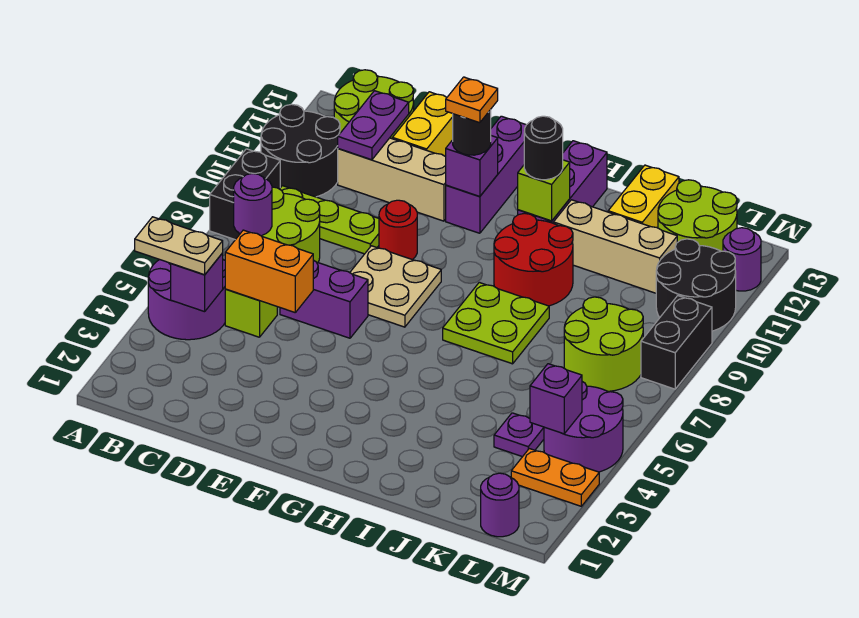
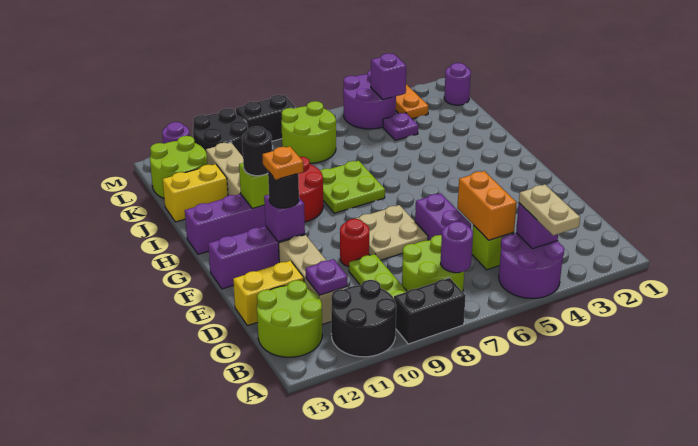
purple 1x2 plate [338,91,409,160] -> purple 1x1 plate [306,259,347,295]

